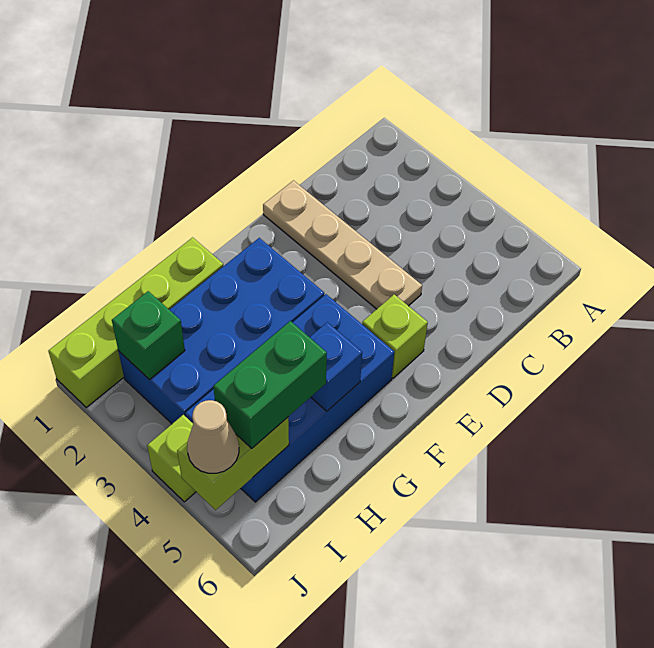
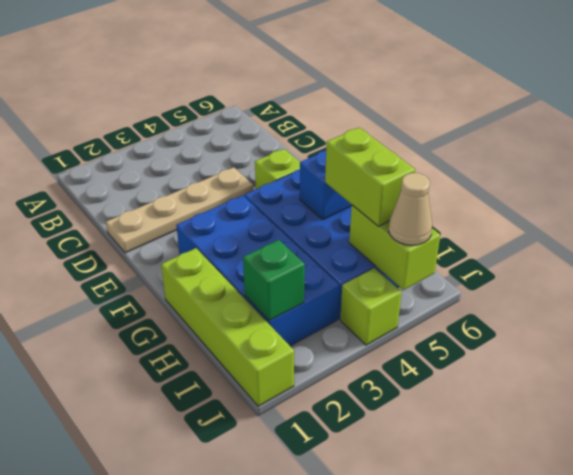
green 1x2 brick [213,321,327,448] -> lime 1x2 brick [325,128,415,226]

